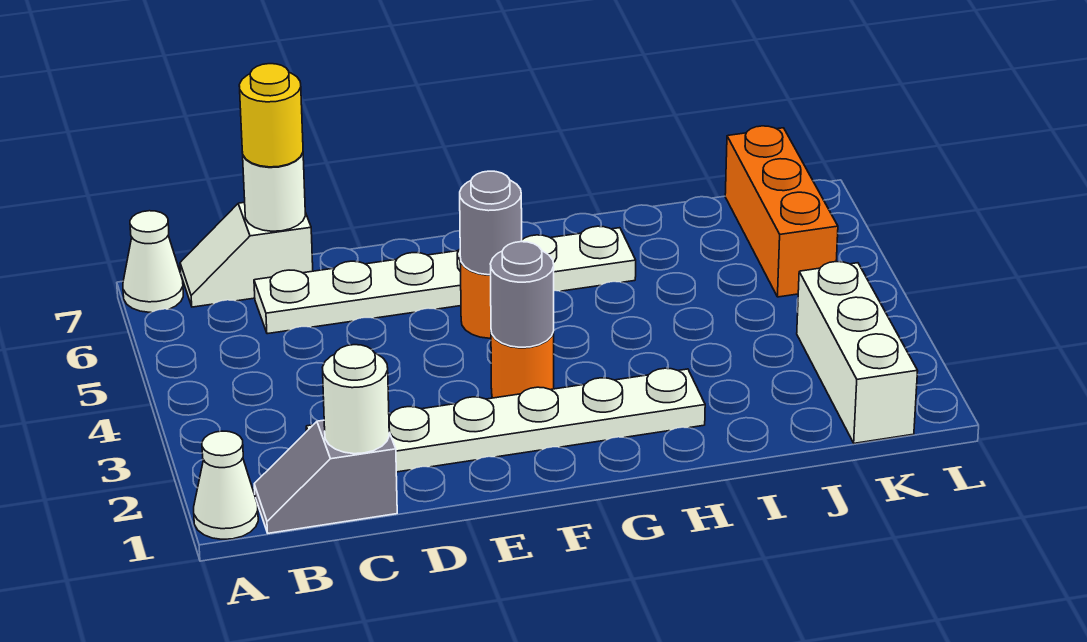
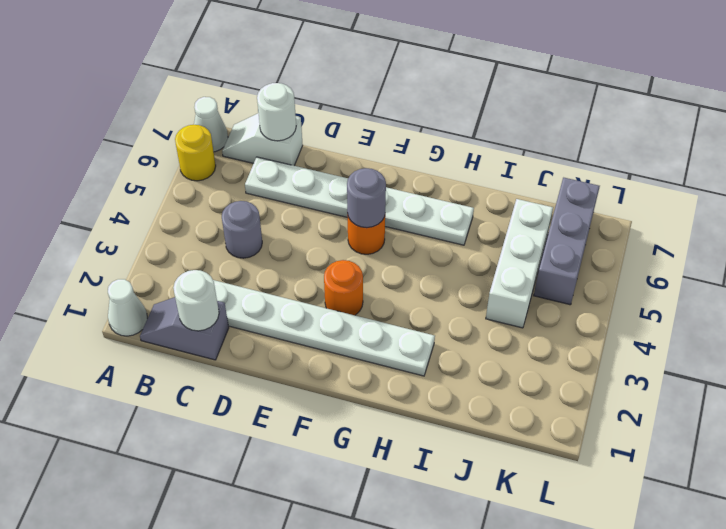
yellow 1x1 round brick [239,64,303,167] -> yellow 1x1 round brick moved to [175,125,216,181]
grey 1x1 round brick [491,242,554,347] -> grey 1x1 round brick moved to [222,201,262,258]
white 1x3 brick [797,262,918,443] -> white 1x3 brick moved to [486,199,553,328]
orange 1x3 brick [725,126,838,297] -> grey 1x3 brick [534,178,600,305]

